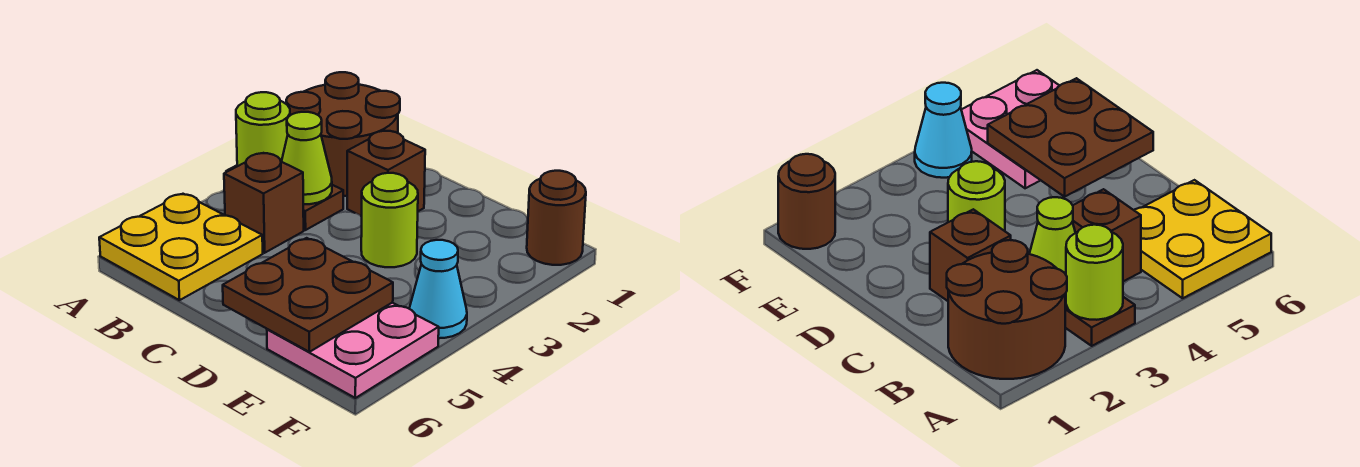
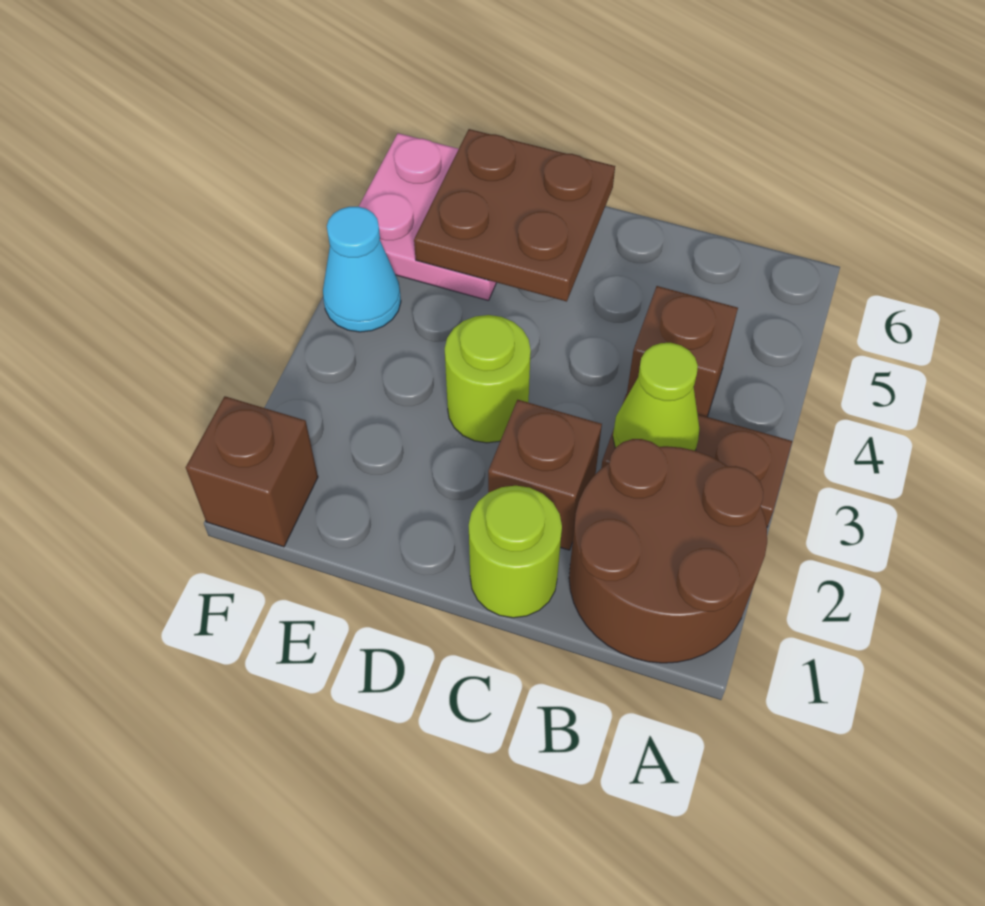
lime 1x1 round brick [236,92,290,166] -> lime 1x1 round brick moved to [469,486,562,618]
yellow 2x2 plate [99,194,263,300] -> none
brown 1x1 round brick [527,171,586,265] -> brown 1x1 brick [186,396,318,547]

